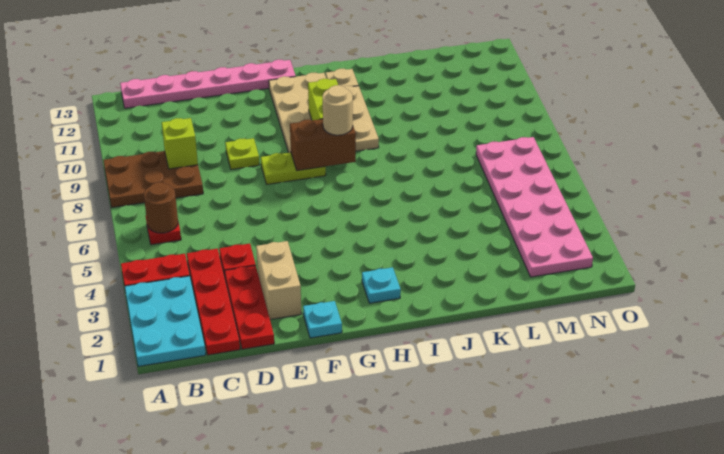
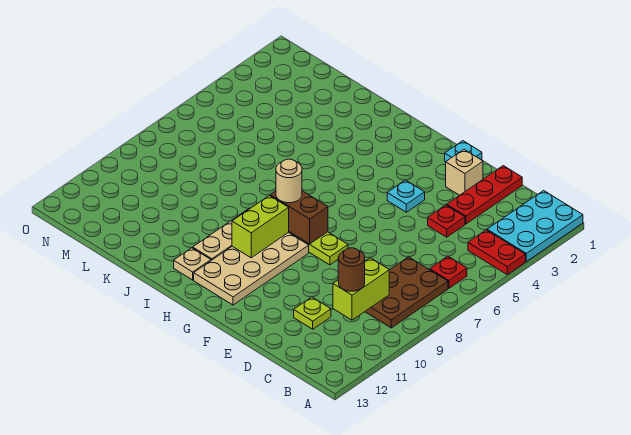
brown 2x3 plate [103,151,203,208] -> brown 2x3 plate turned to [365,257,448,328]
brown 1x1 round brick [144,182,178,233] -> brown 1x1 round brick moved to [338,248,365,291]
pink 1x6 plate [120,60,296,108] -> none
red 1x4 plate [187,249,240,355] -> none
lime 1x1 brick [162,118,198,169] -> lime 1x2 brick [333,258,389,320]
tan 1x2 brick [256,241,302,319] -> tan 1x1 brick [446,150,483,195]
lime 1x1 plate [225,138,259,169] -> lime 1x1 plate moved to [294,297,331,329]
cyan 1x1 plate [362,267,401,303] -> cyan 1x1 plate moved to [387,180,425,212]
pink 2x6 plate [476,137,593,277] -> none

